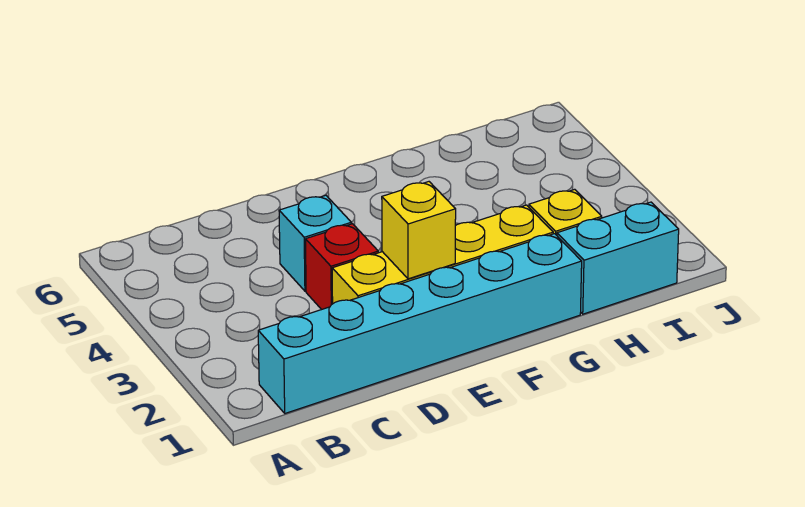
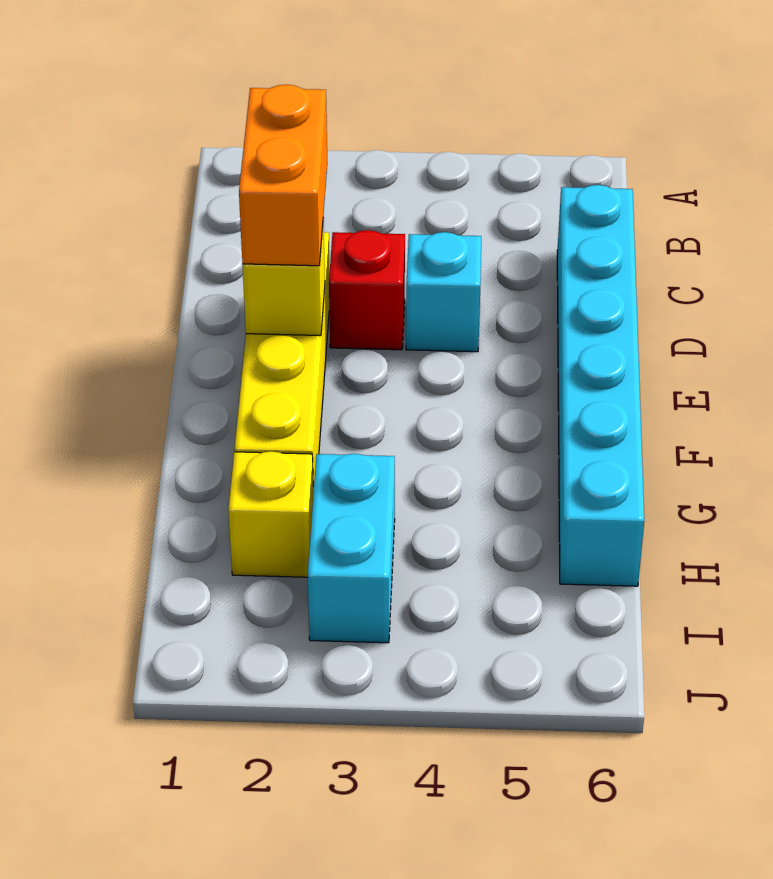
cyan 1x6 brick [258,234,582,413] -> cyan 1x6 brick moved to [557,185,644,586]
none -> orange 1x2 brick [239,85,327,266]
cyan 1x2 brick [557,202,679,314] -> cyan 1x2 brick moved to [308,454,395,643]

